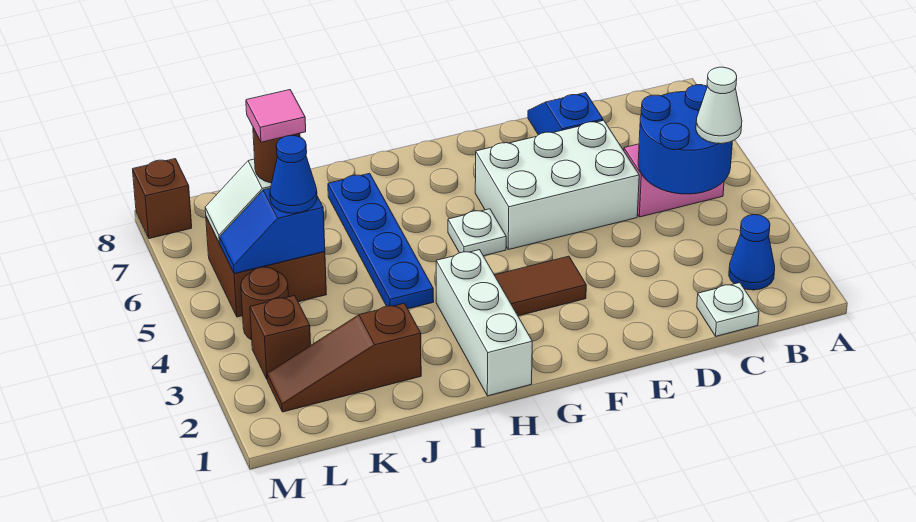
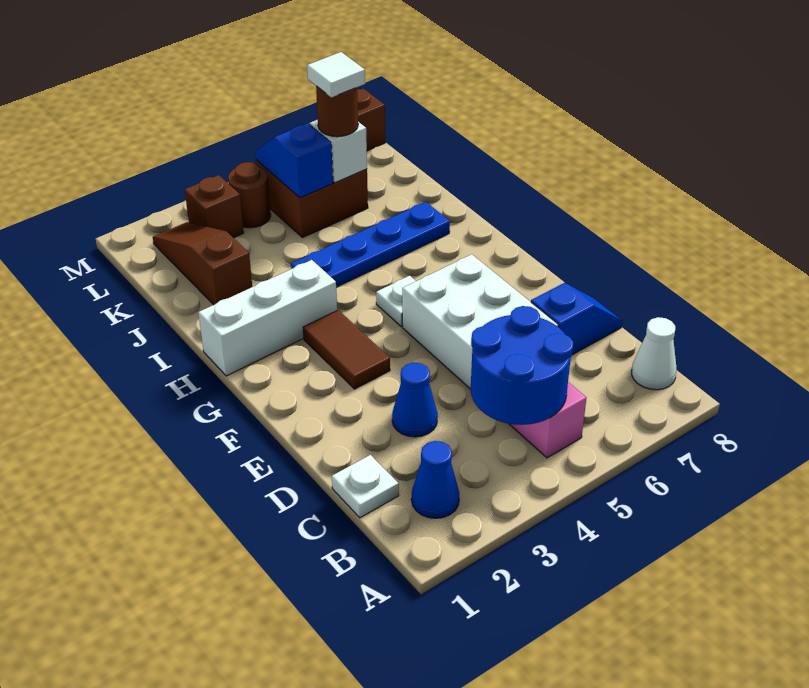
white 1x1 cone [696,67,742,144] -> white 1x1 cone moved to [632,317,676,390]
blue 1x1 cone [270,136,317,213] -> blue 1x1 cone moved to [392,363,438,437]
pink 1x1 tile [246,90,306,142] -> white 1x1 tile [307,52,365,97]

